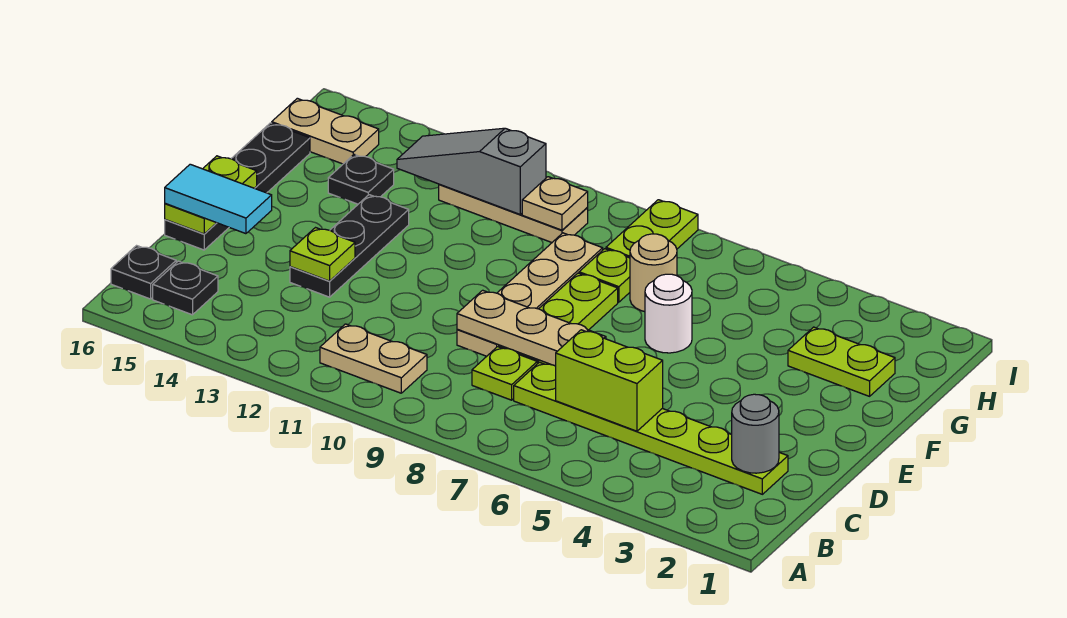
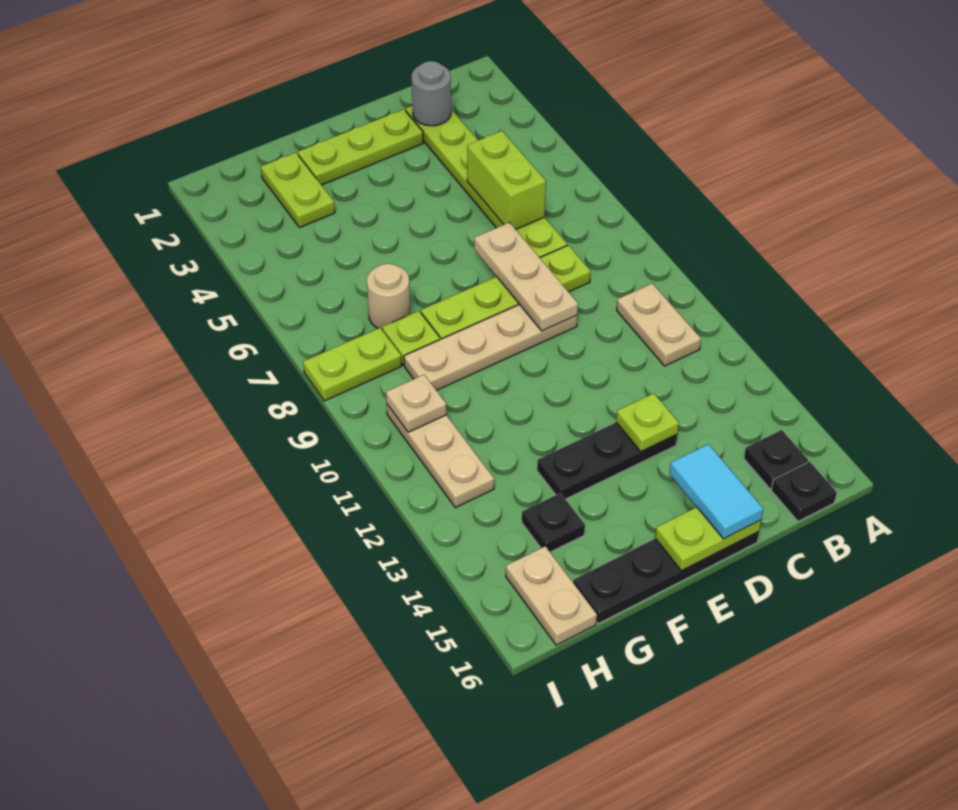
none -> lime 1x3 plate [298,109,423,185]
white 1x1 round brick [645,274,692,353] -> none
grey 1x3 slope [397,128,546,214] -> none

